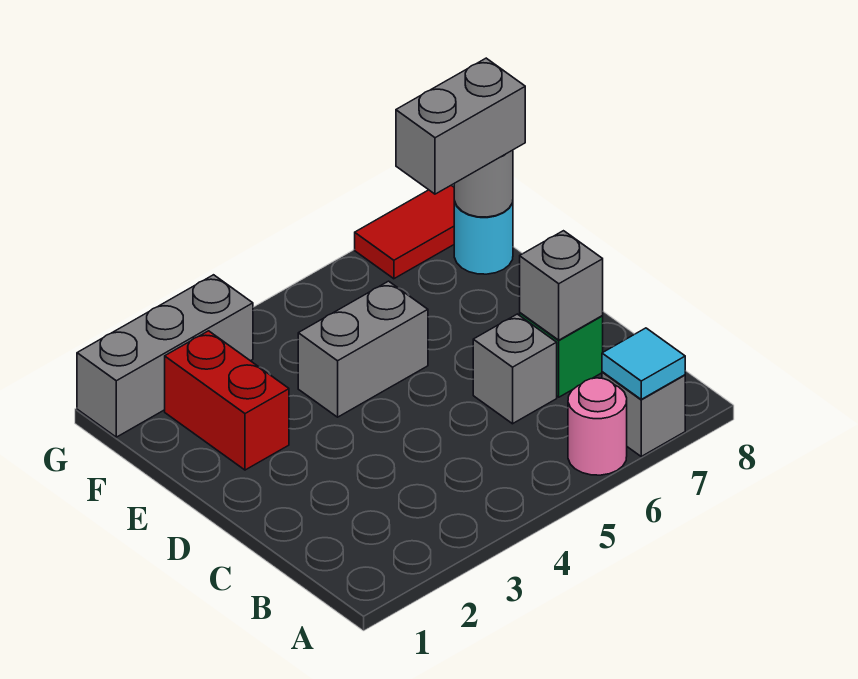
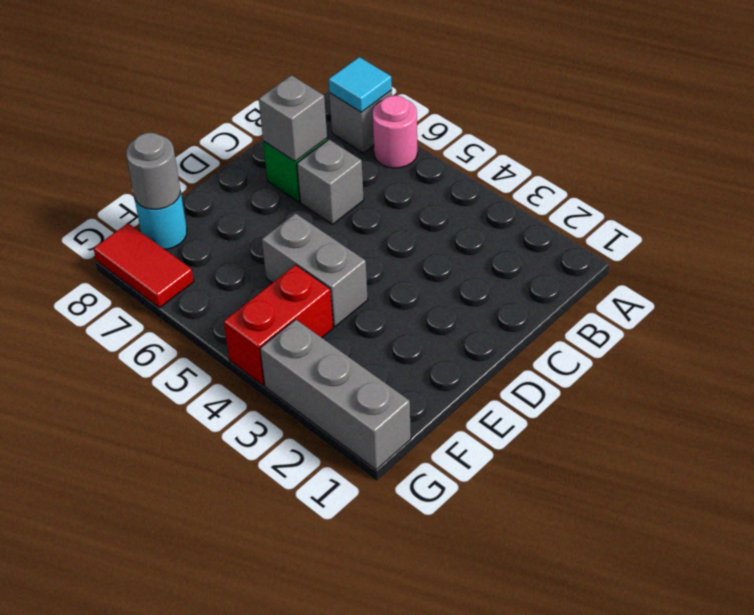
red 1x2 brick [165,331,289,470] -> red 1x2 brick moved to [224,265,333,385]
grey 1x2 brick [396,58,525,194] -> none

